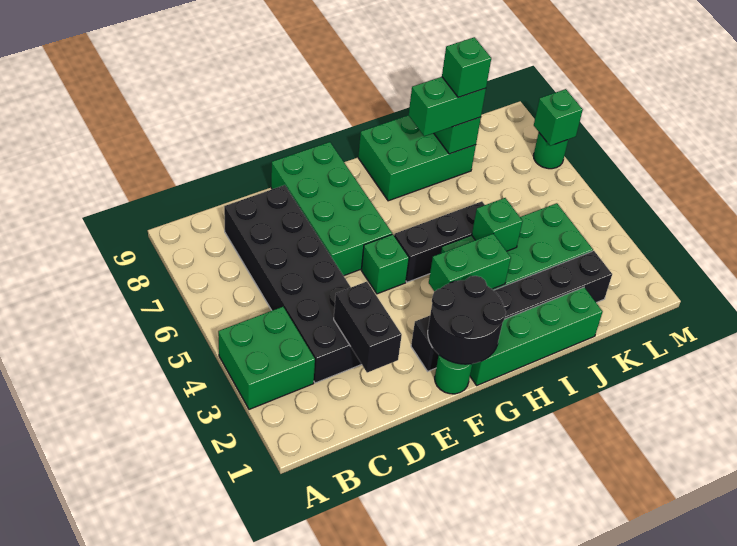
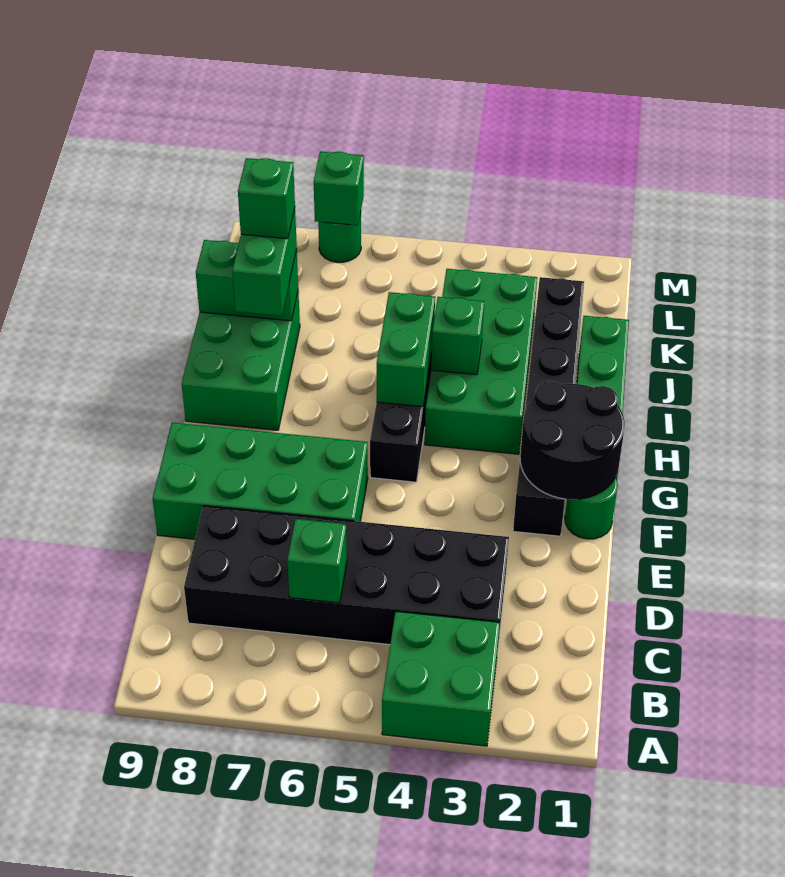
black 1x2 brick [334,282,402,373] -> none
green 1x1 brick [361,234,409,294] -> green 1x1 brick moved to [287,519,347,603]
green 1x2 brick [429,234,511,291] -> green 1x2 brick moved to [377,292,435,407]

